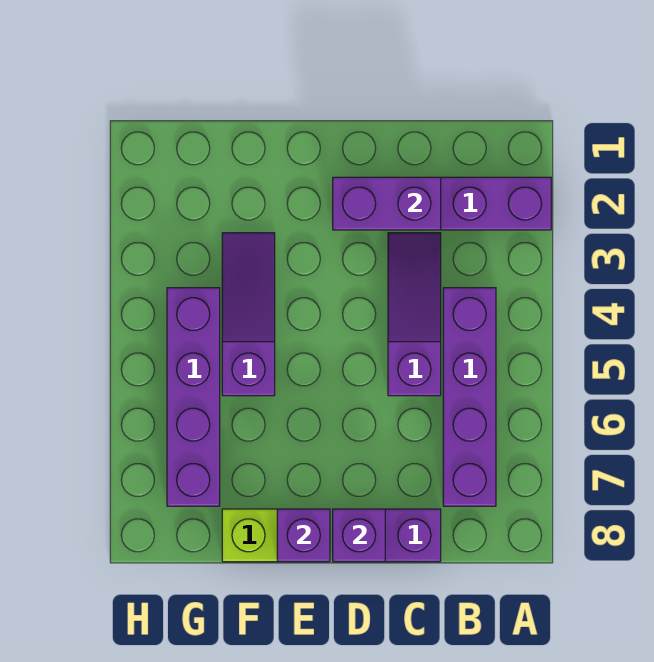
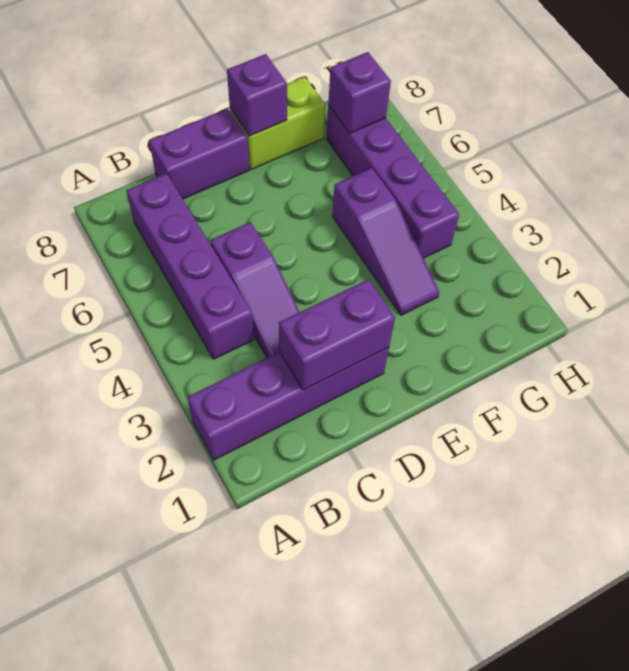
purple 1x1 brick [333,509,385,562] -> purple 1x1 brick moved to [328,52,391,133]

